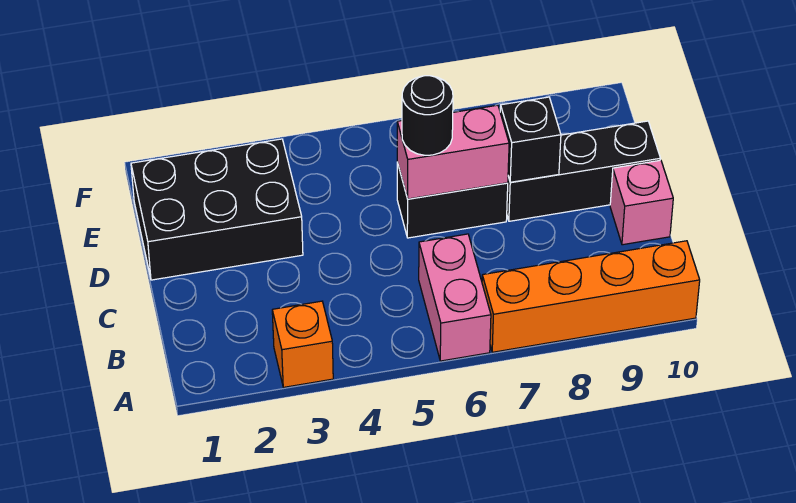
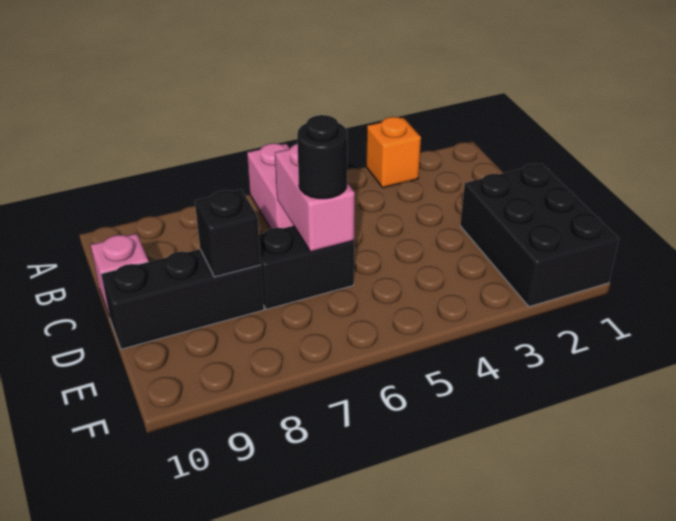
orange 1x4 brick [482,241,700,352] -> none
black 2x3 brick [131,139,303,280] -> black 2x3 brick turned to [461,164,619,307]
pink 1x2 brick [397,105,509,199] -> pink 1x2 brick turned to [275,144,355,252]

